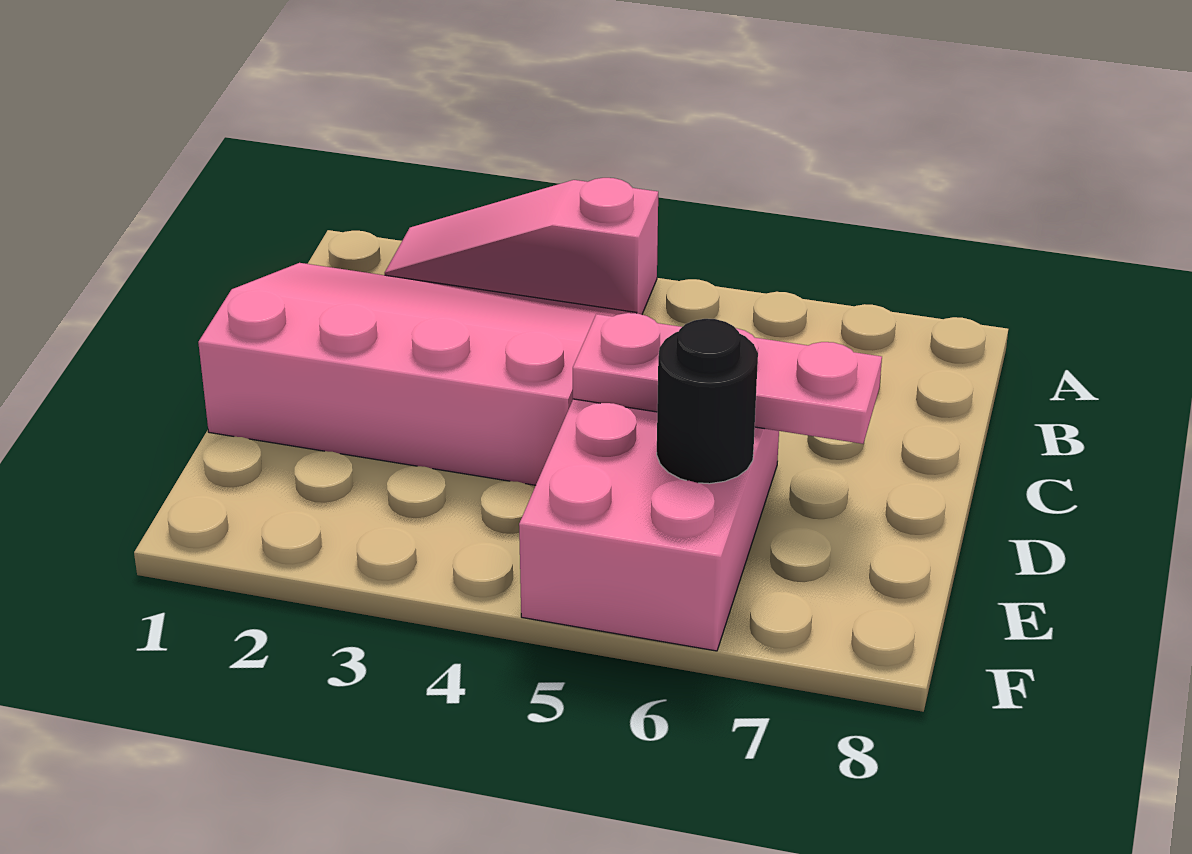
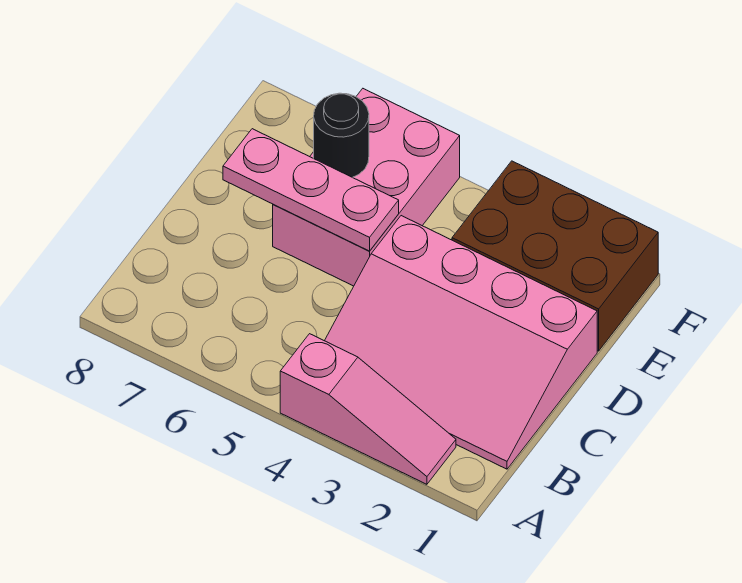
none -> brown 2x3 brick [452,161,658,351]

